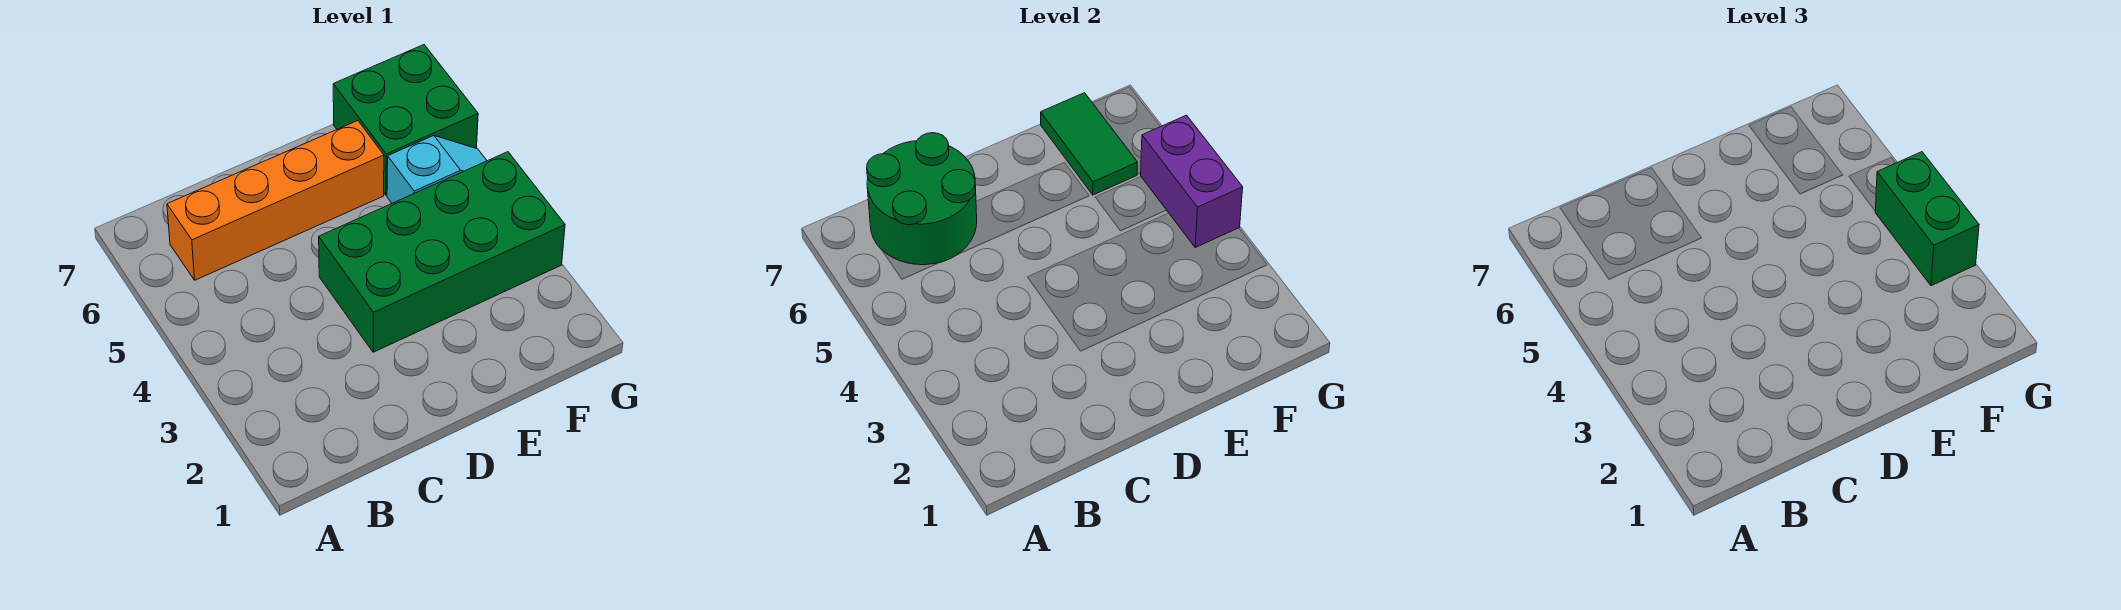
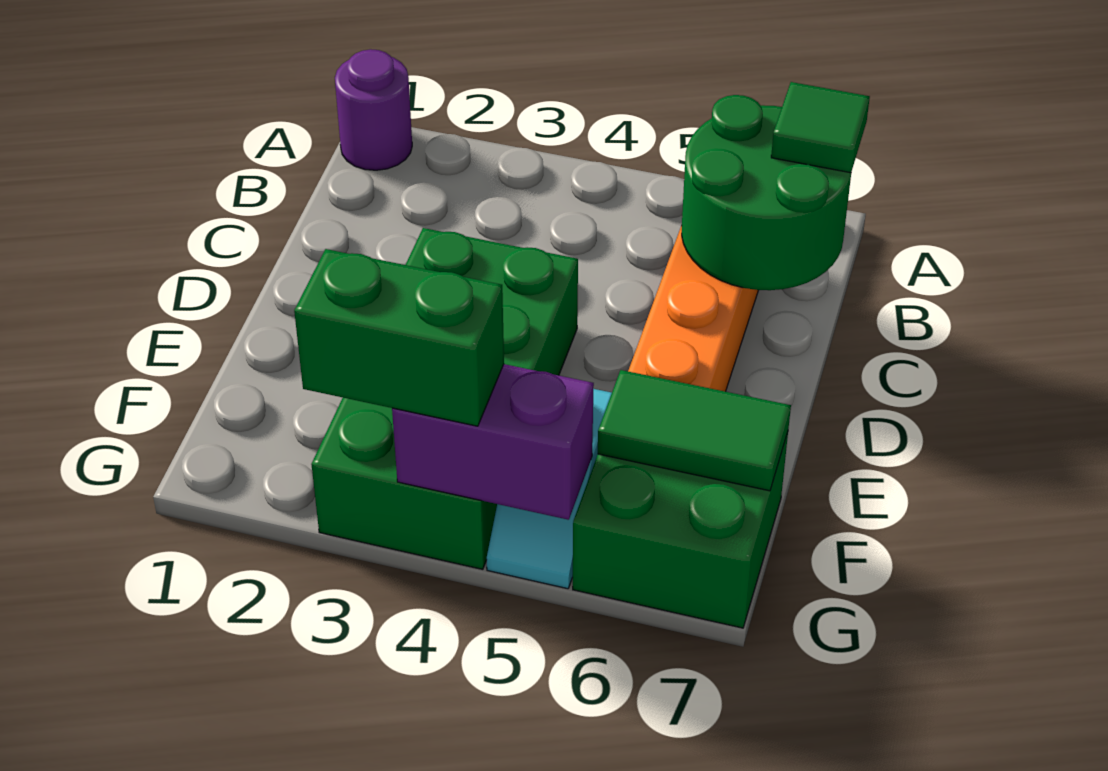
none -> purple 1x1 round brick [335,49,412,170]
none -> green 1x1 tile [771,82,870,173]

